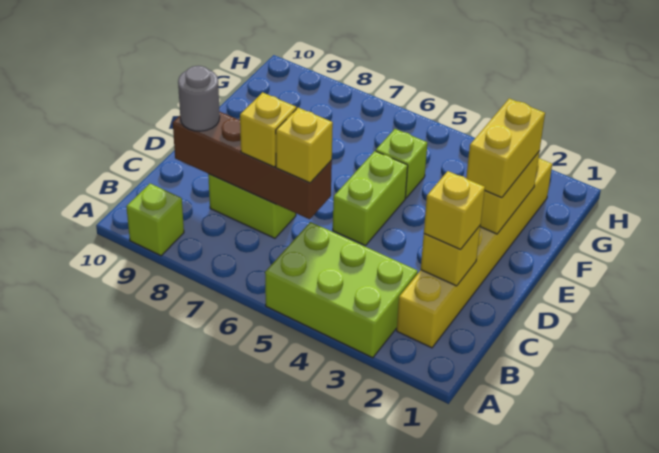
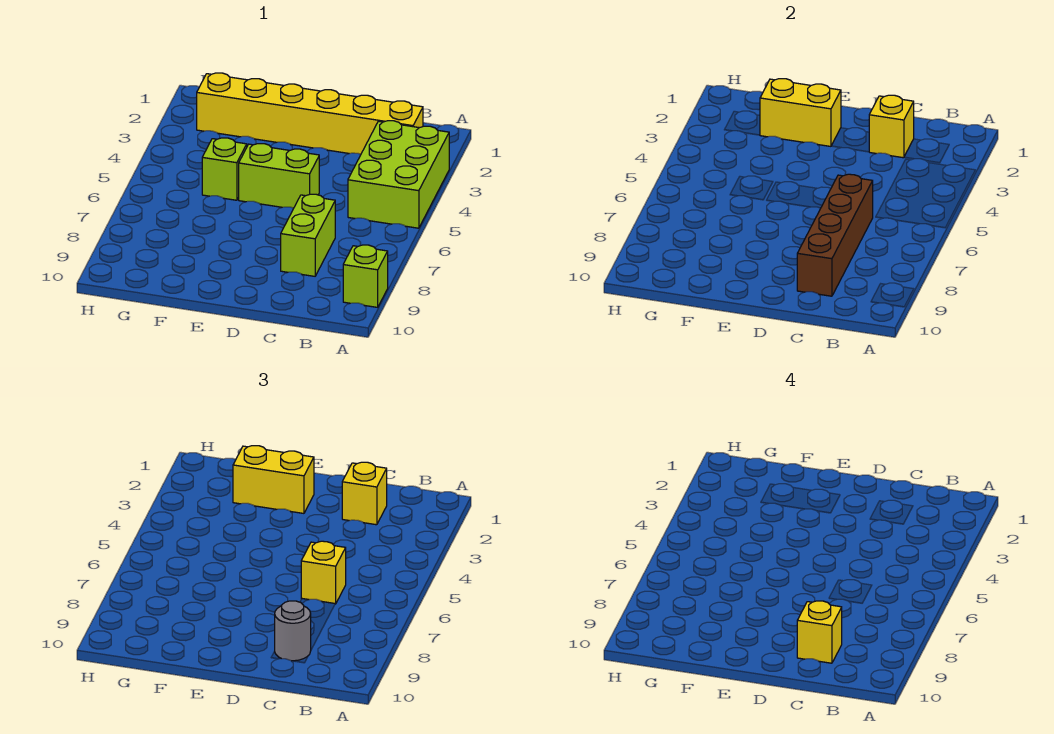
yellow 1x1 brick [240,92,296,167] -> yellow 1x1 brick moved to [797,601,842,663]

